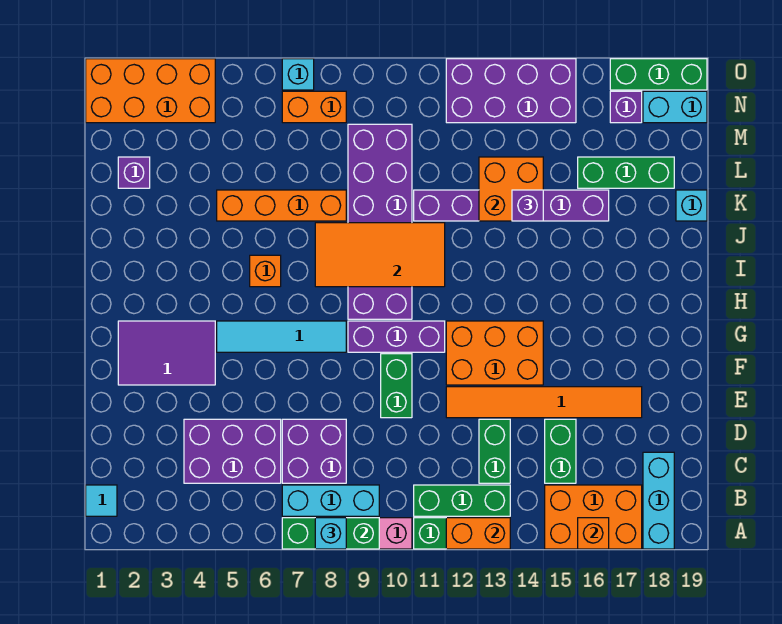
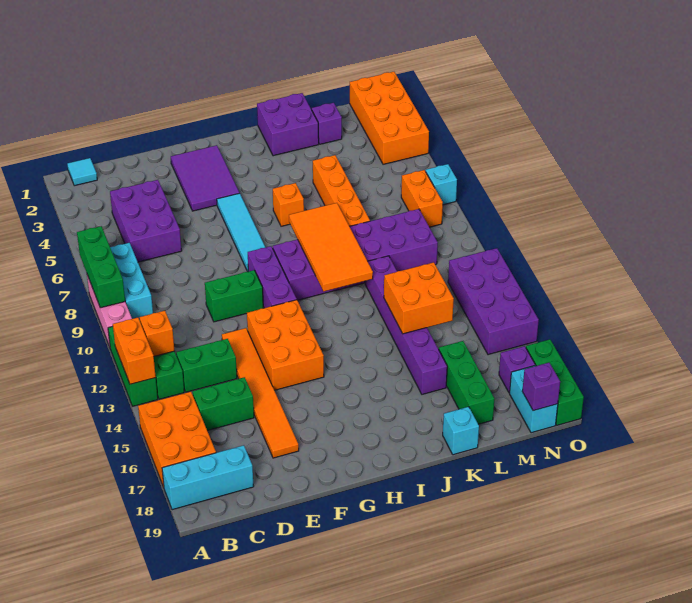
cyan 1x1 brick [315,518,346,549] -> none
orange 1x1 brick [578,518,609,549] -> orange 1x1 brick moved to [140,311,174,356]
purple 2x2 brick [282,419,346,483] -> purple 2x2 brick moved to [257,93,319,156]
purple 1x1 brick [512,190,543,221] -> purple 1x1 brick moved to [522,363,560,411]

